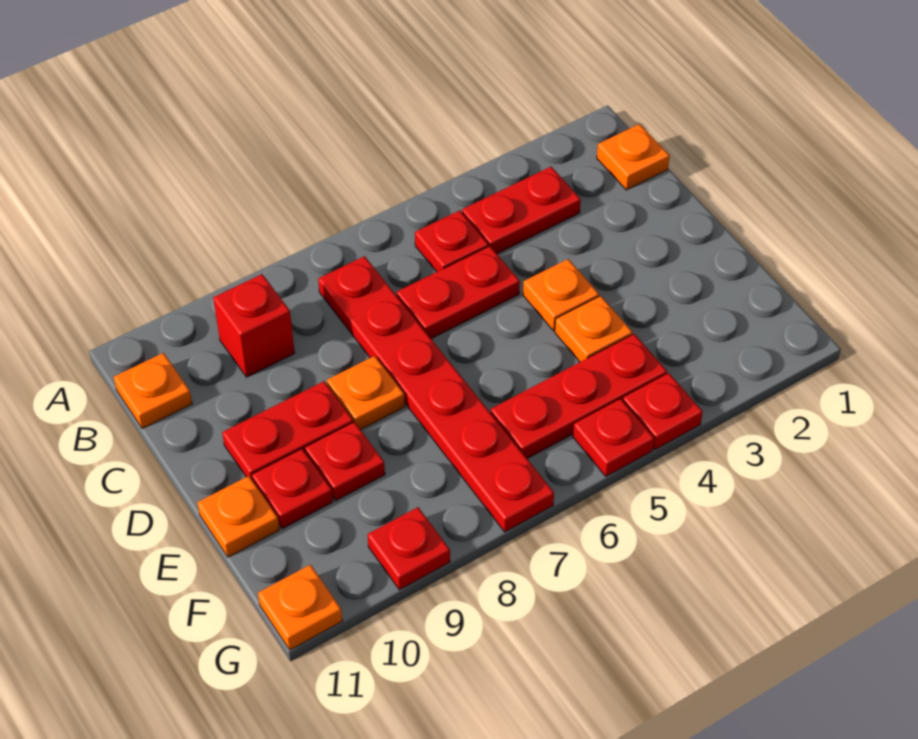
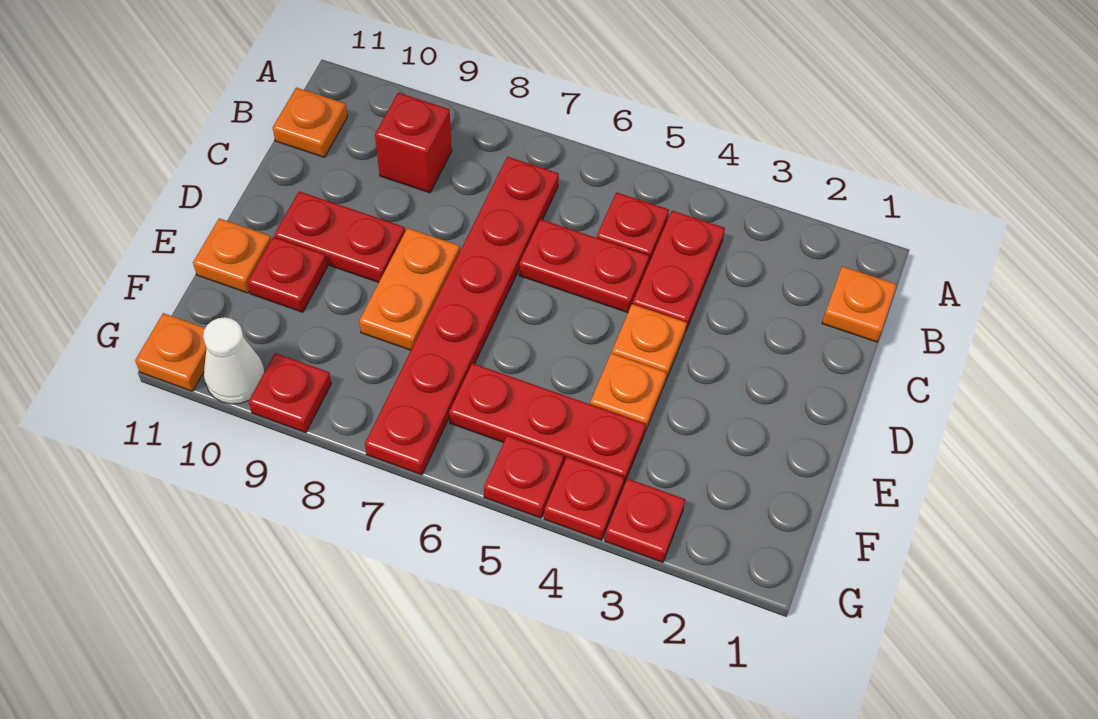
red 1x2 plate [462,167,581,254] -> red 1x2 plate turned to [633,211,725,332]
orange 1x1 plate [327,356,405,430] -> orange 1x2 plate [359,228,460,350]
red 1x1 plate [305,422,385,501] -> red 1x1 plate moved to [605,479,685,562]
none -> white 1x1 cone [203,317,265,404]

